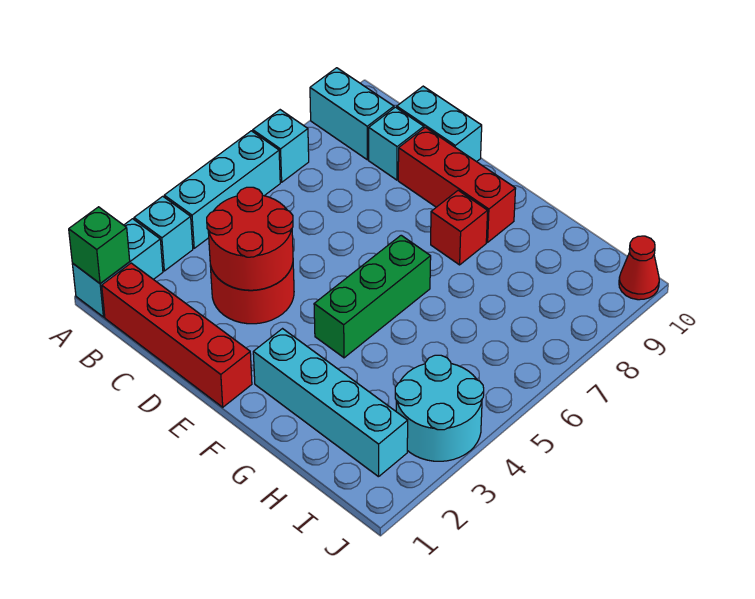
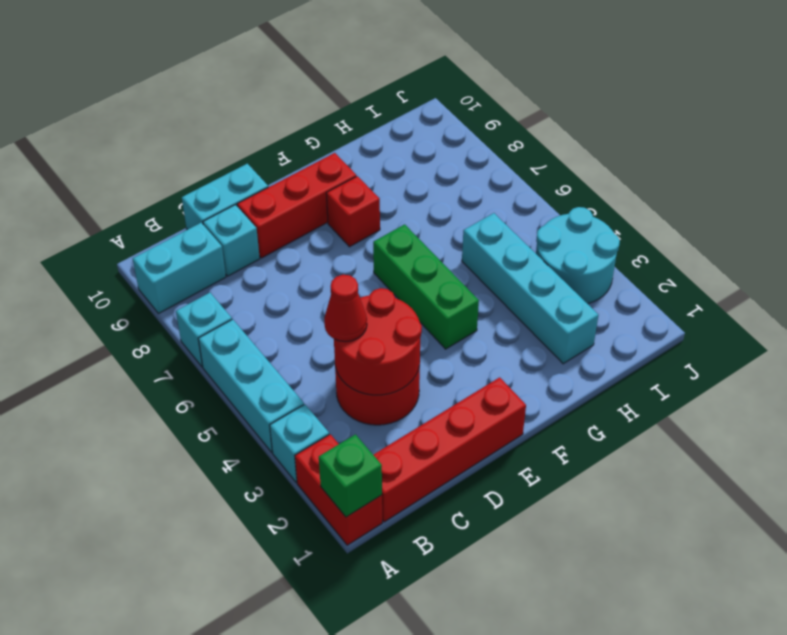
cyan 1x2 brick [72,219,163,317] -> red 1x2 brick [295,434,382,545]
cyan 1x4 brick [253,329,408,477] -> cyan 1x4 brick turned to [462,213,599,364]
red 1x1 cone [619,236,659,300] -> red 1x1 cone moved to [324,275,367,342]

